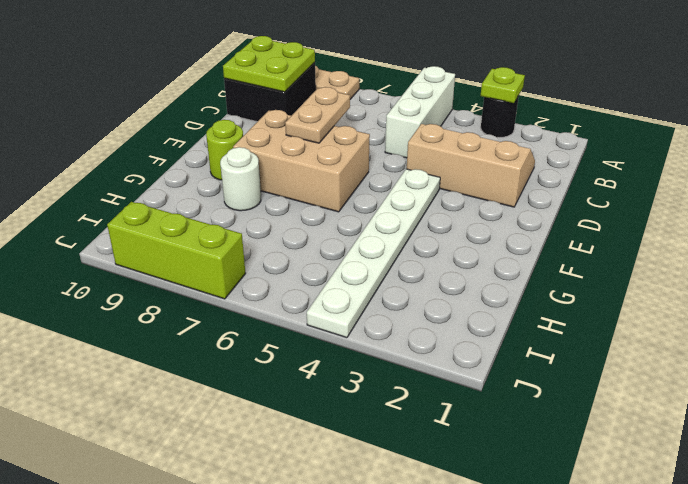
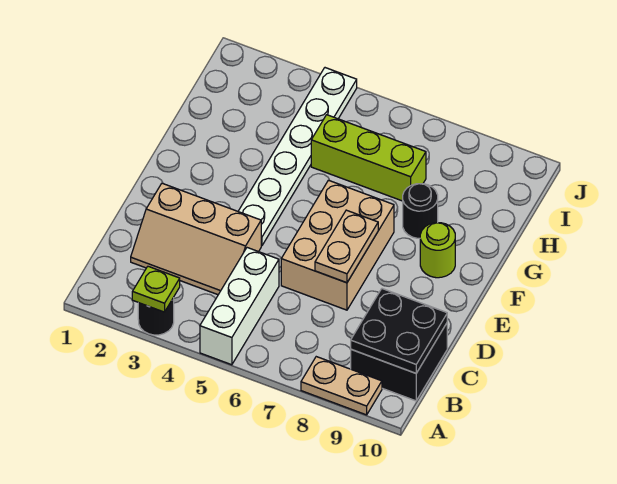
lime 2x2 plate [223,36,315,92] -> black 2x2 plate [351,289,447,373]
tan 2x3 brick [233,110,370,212] -> tan 2x3 brick turned to [281,180,394,310]
white 1x1 round brick [220,147,261,211] -> black 1x1 round brick [403,184,438,238]
lime 1x3 brick [107,202,245,299] -> lime 1x3 brick moved to [311,115,426,201]

